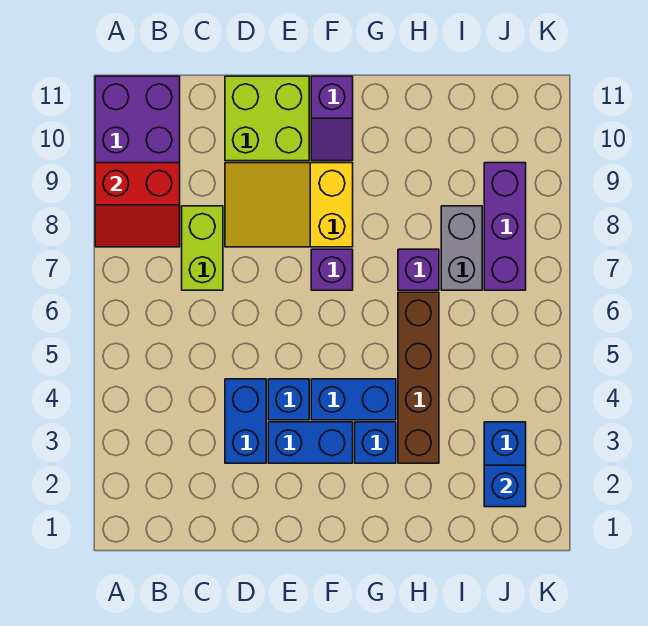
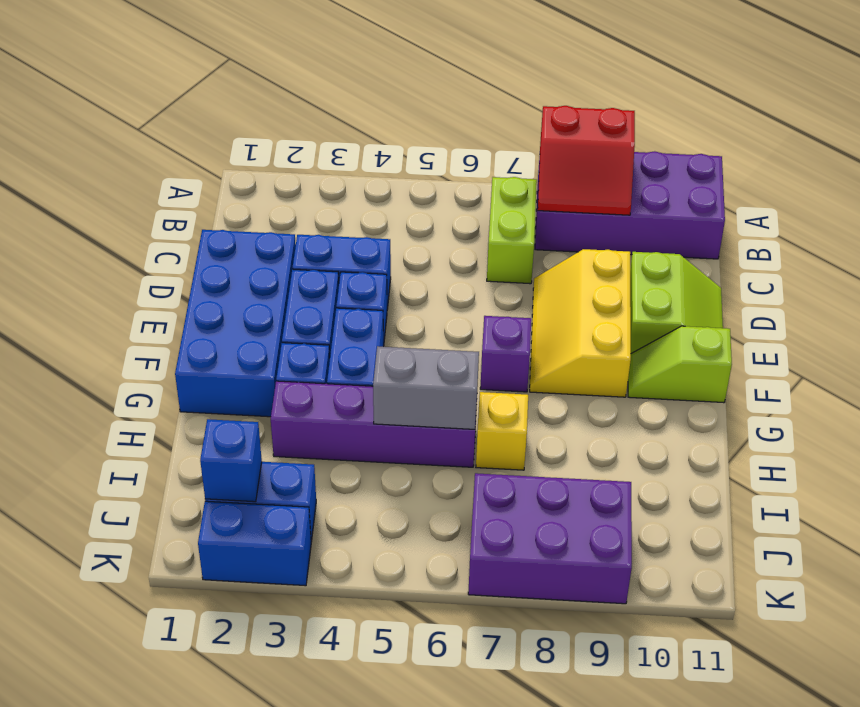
red 2x2 slope [95,163,180,247] -> red 2x2 slope turned to [538,106,635,215]
lime 1x2 brick [182,206,223,290] -> lime 1x2 brick turned to [487,177,537,284]
none -> blue 2x4 brick [175,230,296,417]
yellow 2x3 slope [225,163,353,247] -> yellow 2x3 slope turned to [530,249,631,397]
lime 2x2 brick [225,76,309,161] -> lime 2x2 slope [630,252,723,353]
purple 1x2 slope [311,76,353,161] -> lime 1x2 slope [628,326,732,403]
brown 1x4 brick [398,292,439,463] -> purple 1x4 brick [271,381,477,467]
purple 1x1 brick [398,249,439,290] -> yellow 1x1 brick [476,392,528,470]
grey 1x2 brick [441,206,482,290] -> grey 1x2 brick moved to [373,346,479,429]
purple 1x3 brick [484,163,526,290] -> purple 2x3 brick [468,473,632,604]
none -> blue 1x2 brick [198,501,311,586]

